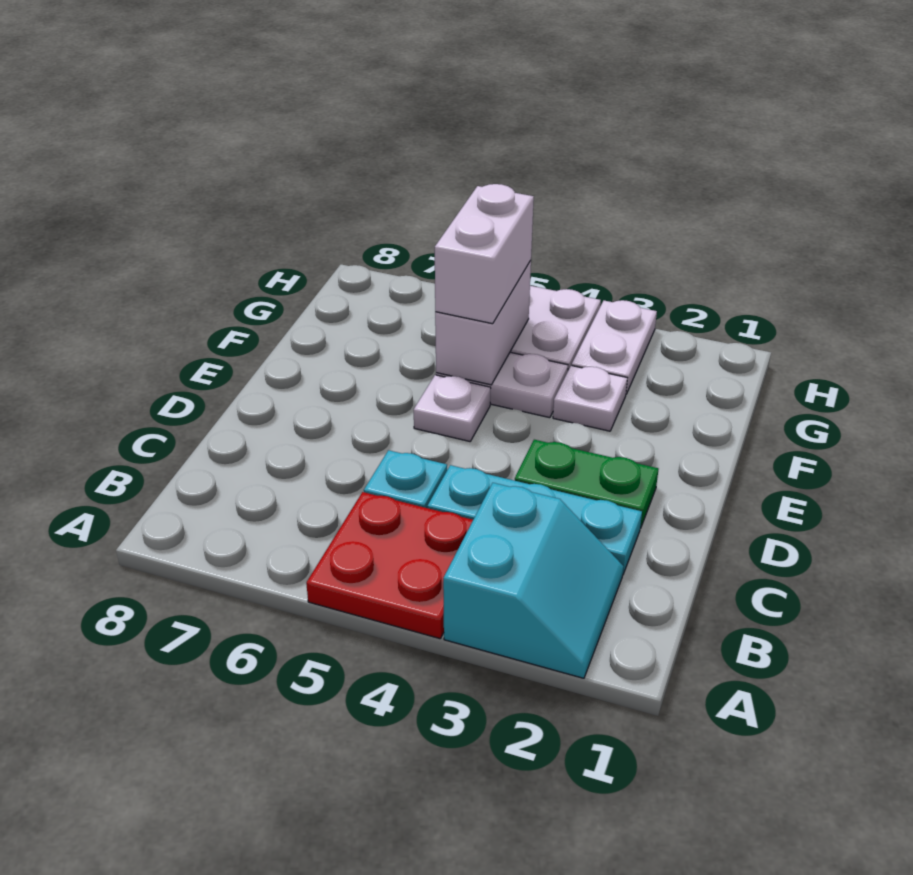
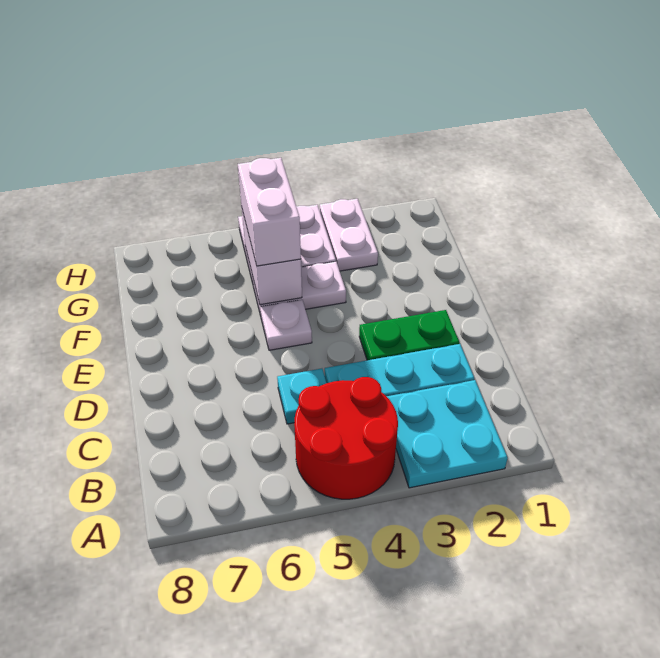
cyan 2x2 slope [443,483,624,678] -> cyan 2x2 plate [386,380,508,488]
red 2x2 plate [306,492,473,639] -> red 2x2 round brick [294,377,398,499]
white 1x1 plate [553,365,627,431] -> none

